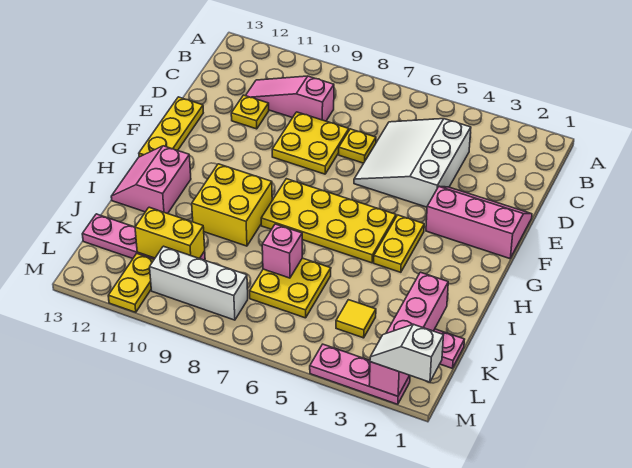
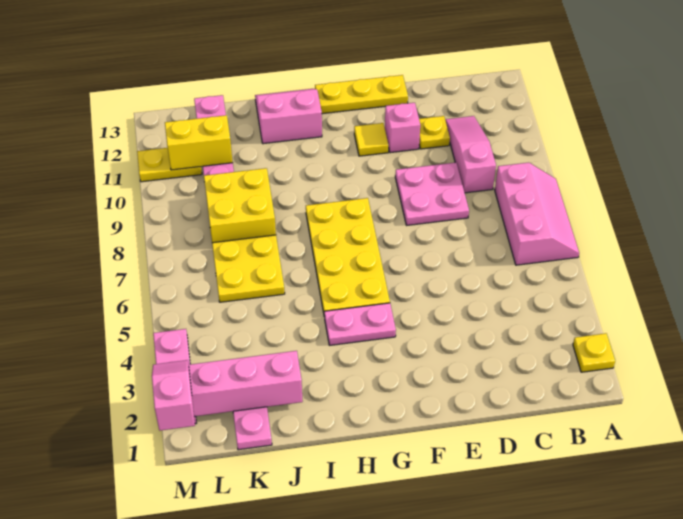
white 3x3 slope [354,119,471,207] -> none
yellow 1x1 plate [339,129,376,163] -> yellow 1x1 plate moved to [573,333,615,372]
yellow 2x2 plate [272,112,349,174] -> pink 2x2 plate [395,163,469,225]
pink 2x3 slope [426,186,532,259] -> pink 2x3 slope moved to [495,163,579,265]
yellow 1x2 plate [374,215,424,272] -> pink 1x2 plate [324,303,396,345]
yellow 2x2 brick [192,164,272,246] -> yellow 2x2 brick moved to [204,168,276,243]
pink 1x1 brick [262,224,302,278] -> pink 1x1 brick moved to [385,103,420,153]
yellow 1x1 tile [336,300,376,338] -> yellow 1x1 tile moved to [354,123,388,156]
yellow 1x2 brick [135,207,205,258] -> yellow 1x2 brick turned to [165,115,233,170]
white 1x3 brick [150,246,248,320] -> none
white 1x2 slope [370,324,443,382] -> pink 1x2 slope [152,360,195,431]

